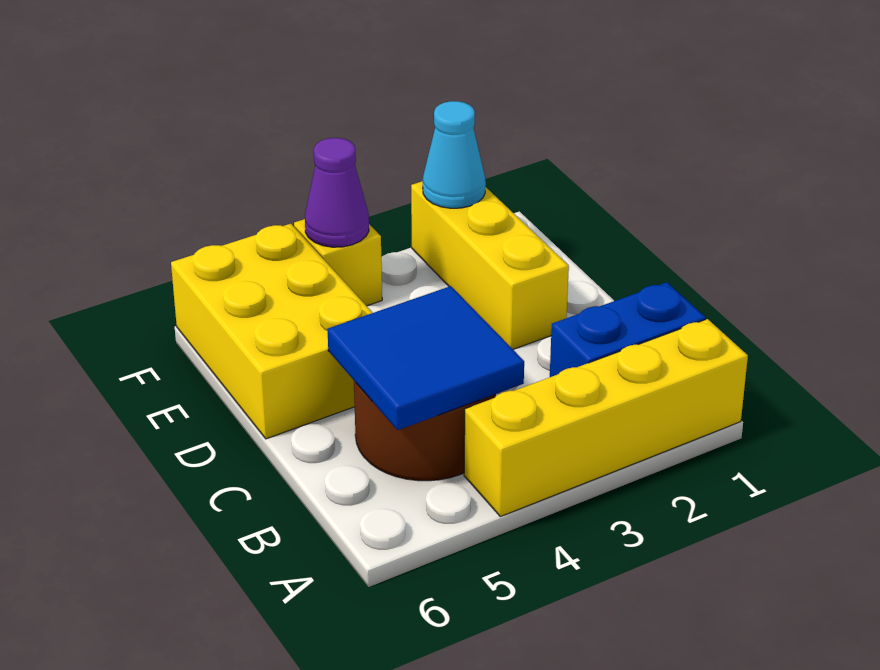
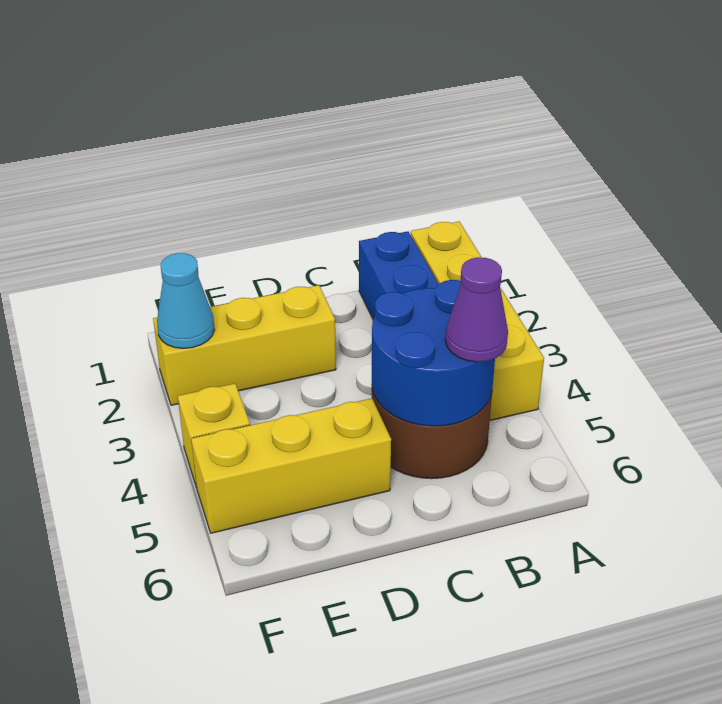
blue 2x2 tile [327,286,524,430] -> blue 2x2 round brick [372,280,495,426]
yellow 2x3 brick [171,224,372,439] -> yellow 1x3 brick [191,398,391,533]
purple 1x1 cone [305,138,369,247] -> purple 1x1 cone moved to [445,257,508,362]

